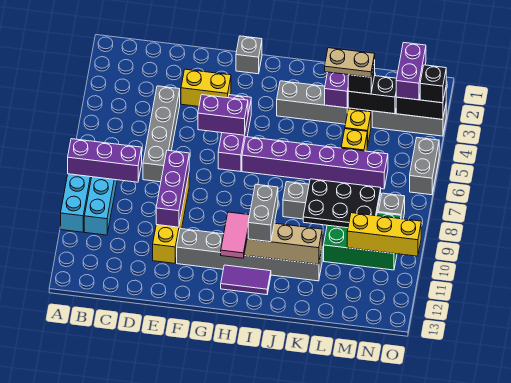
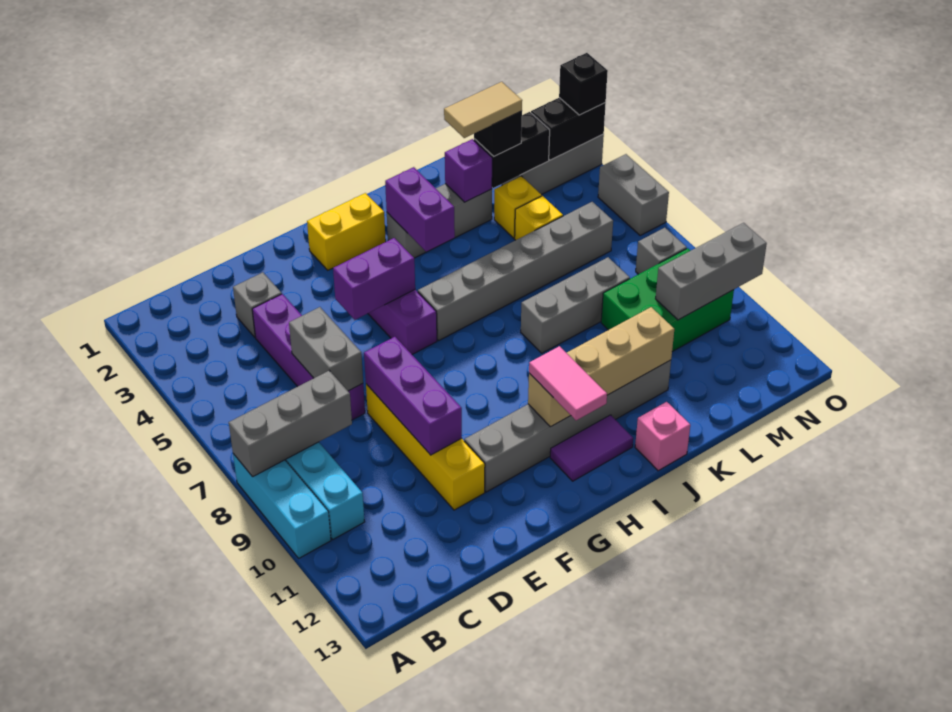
purple 1x3 brick [68,139,142,182] -> grey 1x3 brick [229,371,352,477]
grey 1x4 brick [143,86,180,182] -> purple 1x4 brick [252,294,365,420]
yellow 1x2 brick [181,69,231,107] -> yellow 1x2 brick moved to [307,193,386,270]
grey 1x1 brick [236,36,262,74] -> grey 1x1 brick moved to [233,272,282,337]
purple 1x6 brick [242,137,388,189] -> grey 1x6 brick [418,202,613,340]
grey 1x2 brick [248,184,278,242] -> grey 1x2 brick moved to [289,307,363,391]
none -> pink 1x1 brick [635,402,690,471]
tan 1x2 plate [325,48,375,77] -> tan 1x2 tile [444,82,522,138]
black 2x3 plate [303,179,381,228] -> none
yellow 1x3 brick [347,213,421,256] -> grey 1x3 brick [656,223,767,320]
purple 1x2 brick [396,43,426,100] -> purple 1x2 brick moved to [385,167,455,252]

